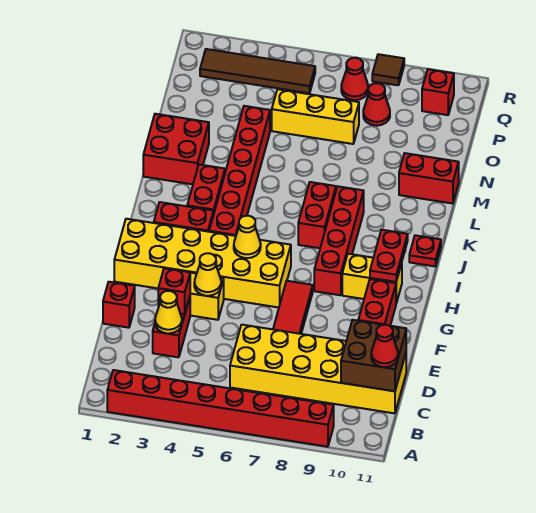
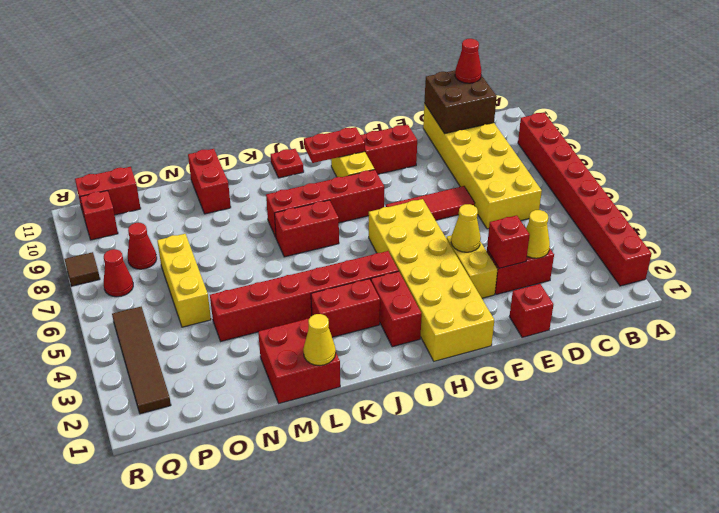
yellow 1x1 cone [234,216,261,258] -> yellow 1x1 cone moved to [303,314,336,366]
none -> red 1x2 brick [75,167,141,219]

